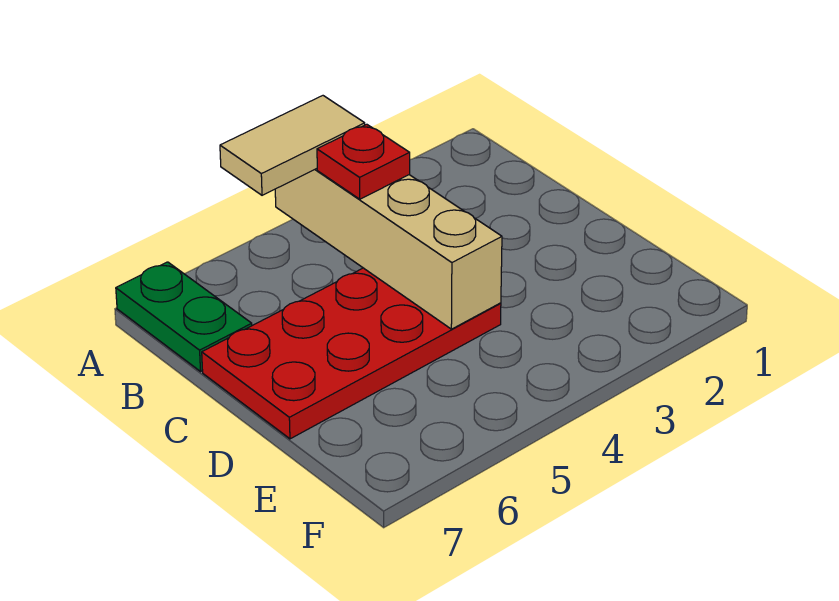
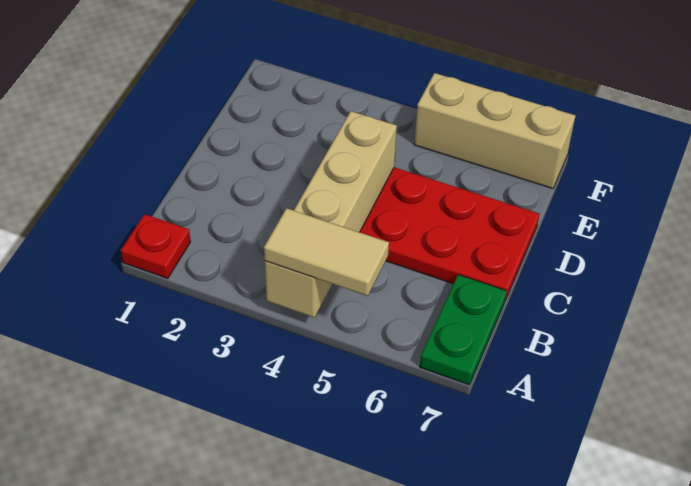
red 1x1 plate [317,124,410,199] -> red 1x1 plate moved to [121,214,191,279]
none -> tan 1x3 brick [414,73,576,189]

